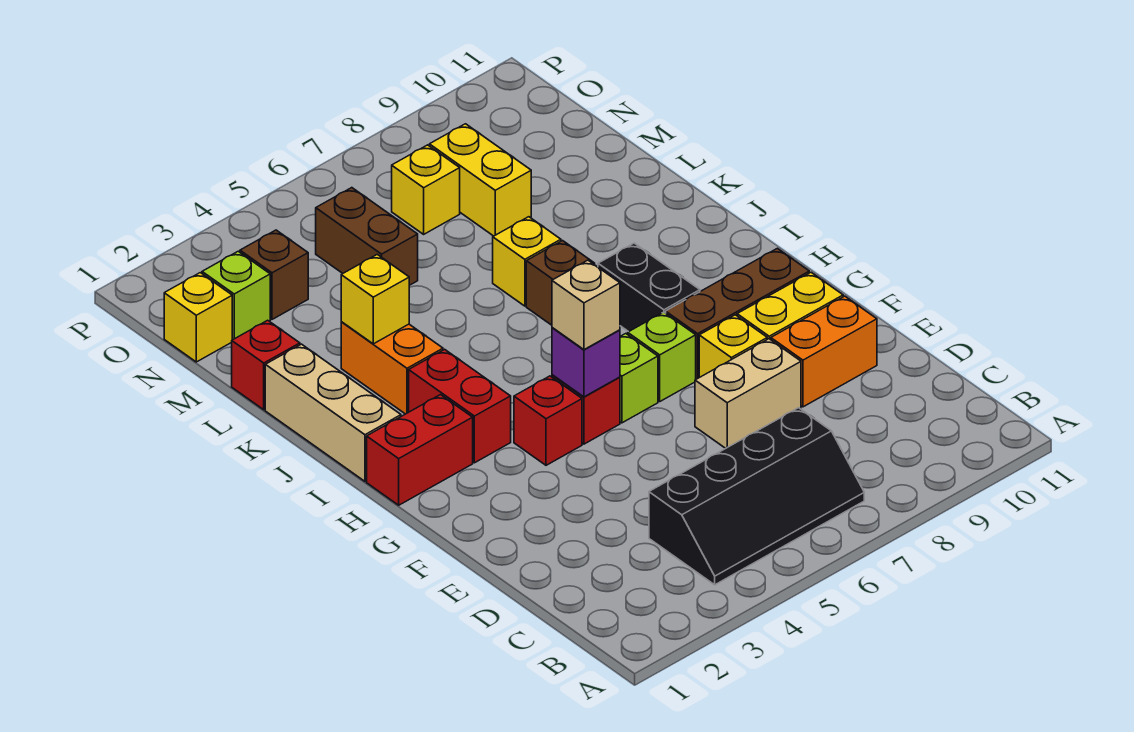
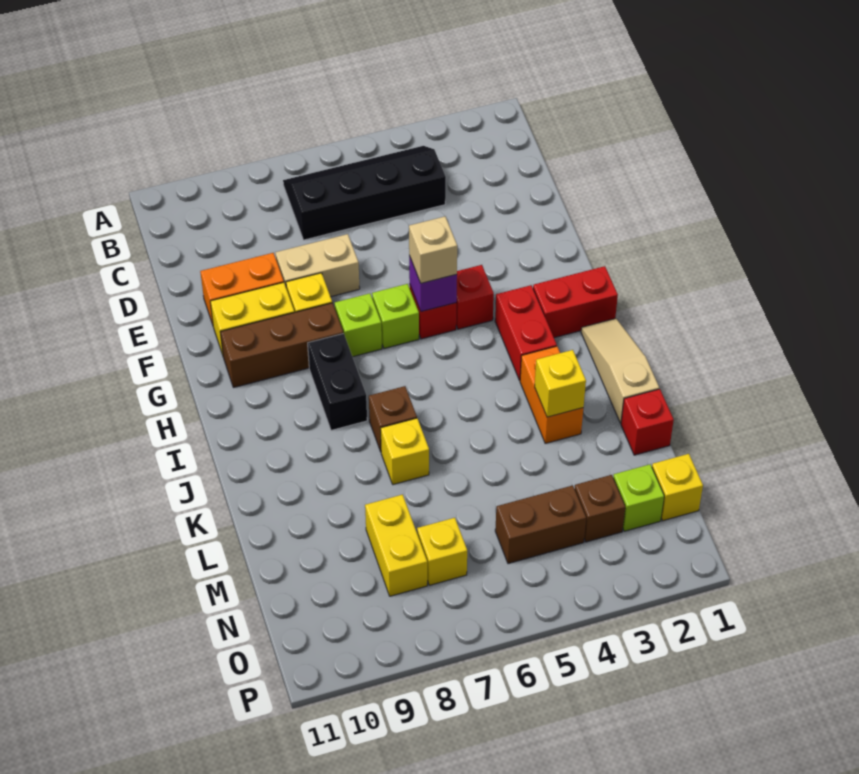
tan 1x3 brick [265,344,401,481] -> tan 1x3 slope [581,318,659,423]
brown 1x2 brick [316,188,418,285] -> brown 1x2 brick turned to [495,485,586,564]

